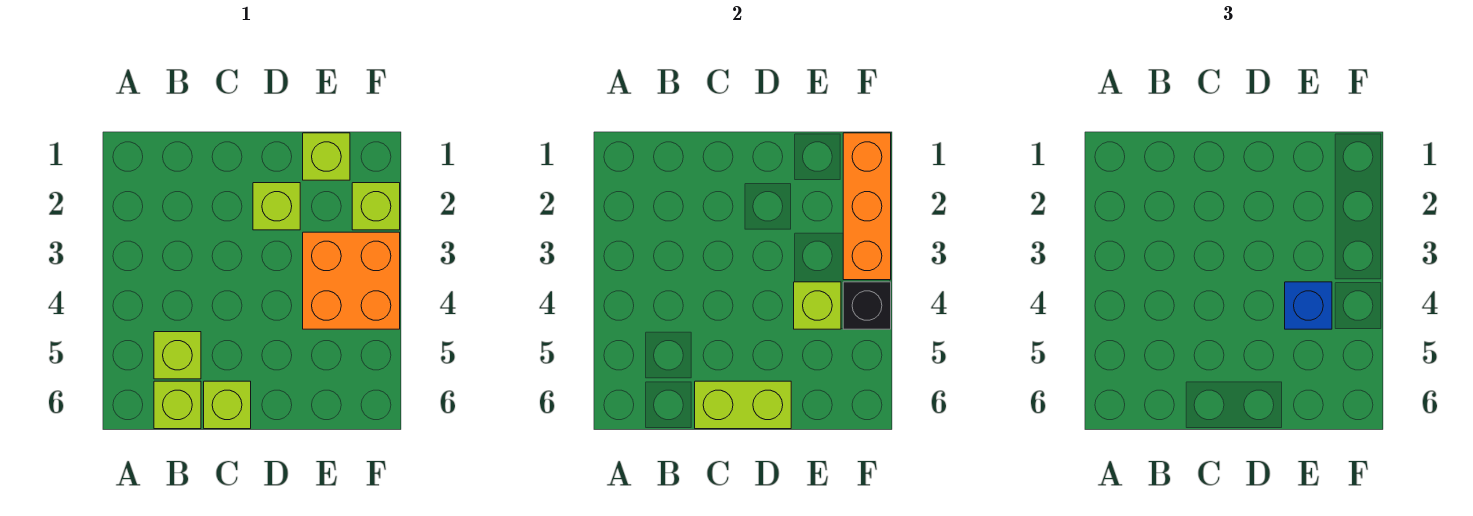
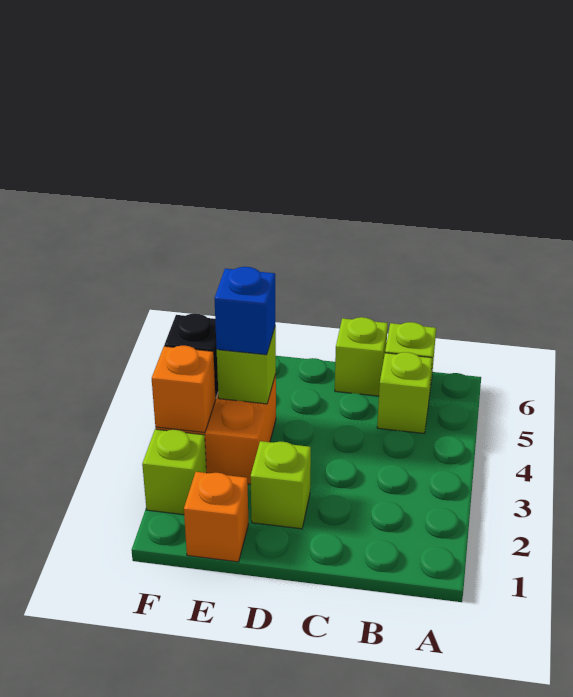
lime 1x2 brick [695,381,791,429] -> none
lime 1x1 brick [303,133,350,180] -> orange 1x1 brick [184,472,248,562]
orange 1x3 brick [843,133,891,280] -> orange 1x1 brick [152,346,216,433]

